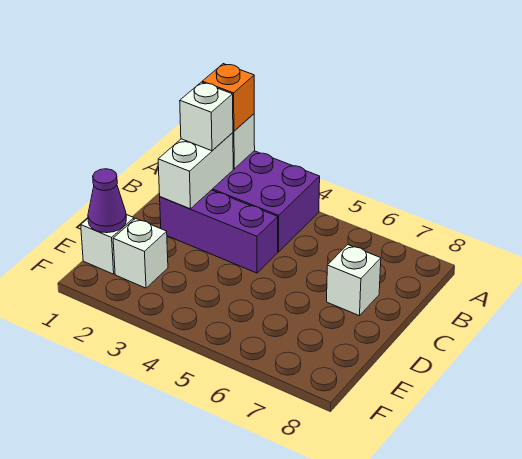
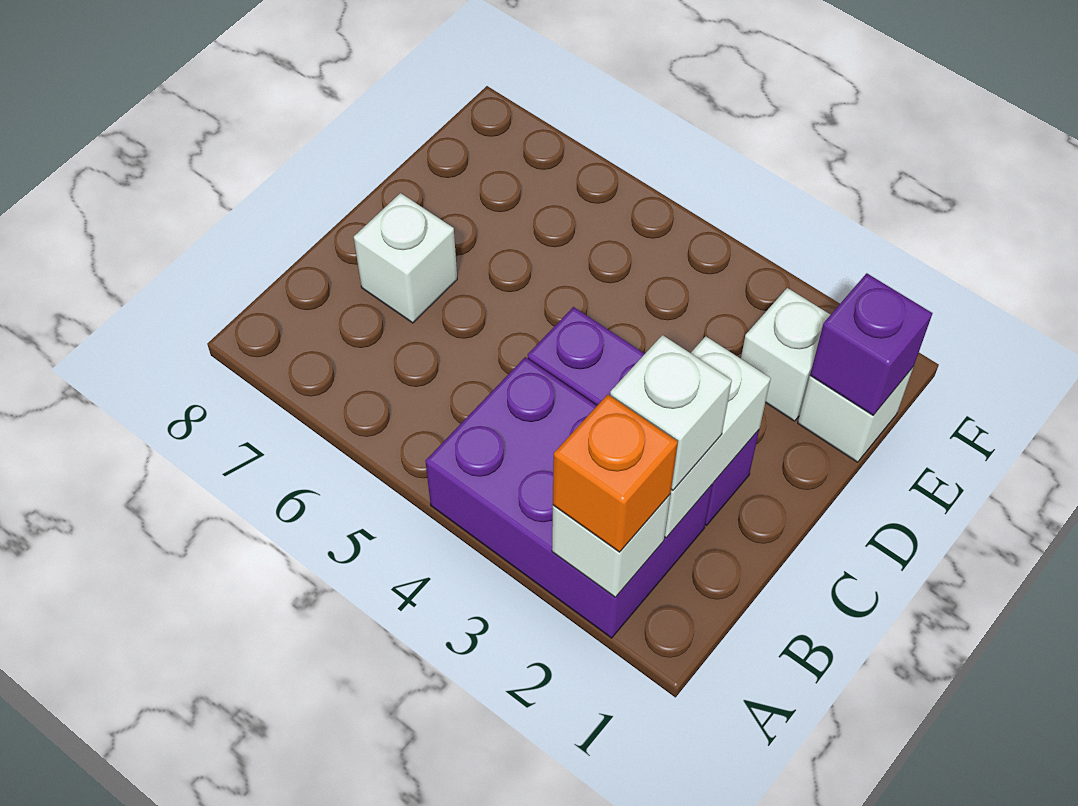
purple 1x1 cone [88,169,126,233] -> purple 1x1 brick [810,273,932,415]

